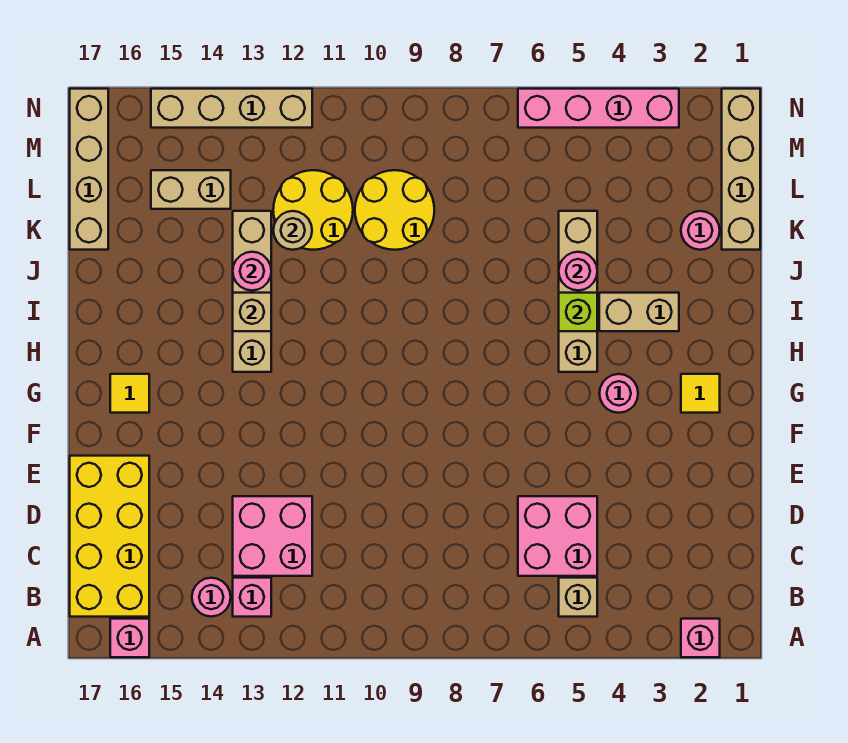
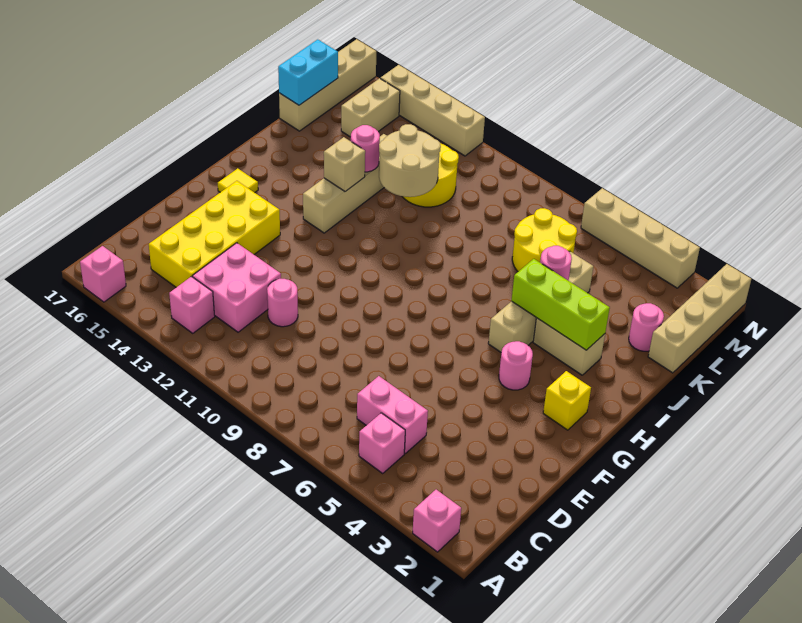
tan 1x1 brick [559,578,597,617] -> pink 1x1 brick [359,413,405,473]
pink 1x1 round brick [192,578,231,617] -> pink 1x1 round brick moved to [267,279,298,327]
yellow 2x4 brick [70,456,149,617] -> yellow 2x4 brick moved to [149,181,280,287]
pink 2x2 brick [518,496,597,576] -> pink 1x2 brick [357,376,428,453]
yellow 1x1 tile [681,374,720,413] -> yellow 1x1 brick [543,371,591,430]
lime 1x1 brick [559,293,597,331] -> lime 1x3 brick [511,259,610,350]
yellow 2x2 round brick [355,170,434,250] -> yellow 2x2 round brick moved to [512,208,577,272]
tan 1x1 round brick [273,211,312,250] -> tan 2x2 round brick [379,124,441,197]
none -> cyan 1x2 brick [278,40,338,105]
tan 1x2 brick [151,170,231,209] -> tan 1x2 brick turned to [341,78,400,137]
pink 1x4 brick [518,89,679,128] -> tan 1x4 brick [581,188,700,288]

